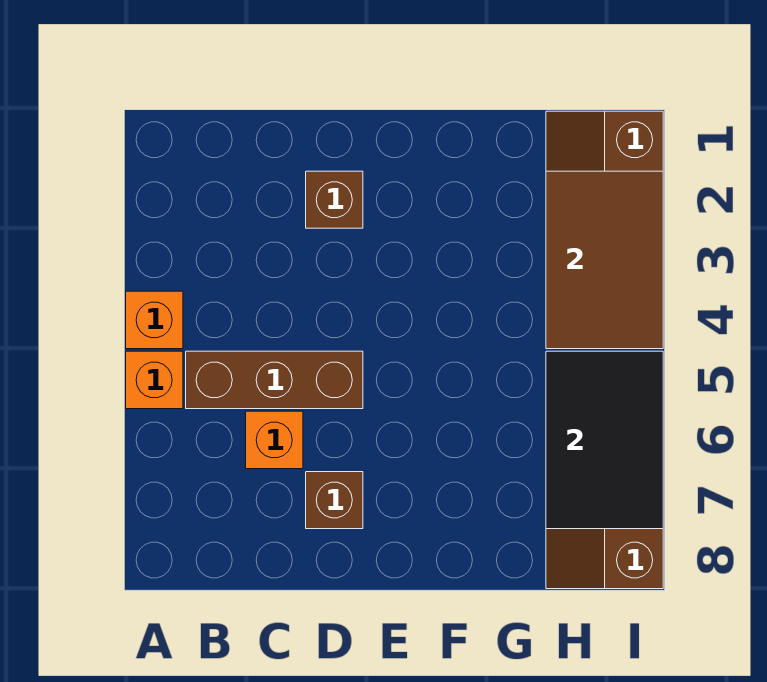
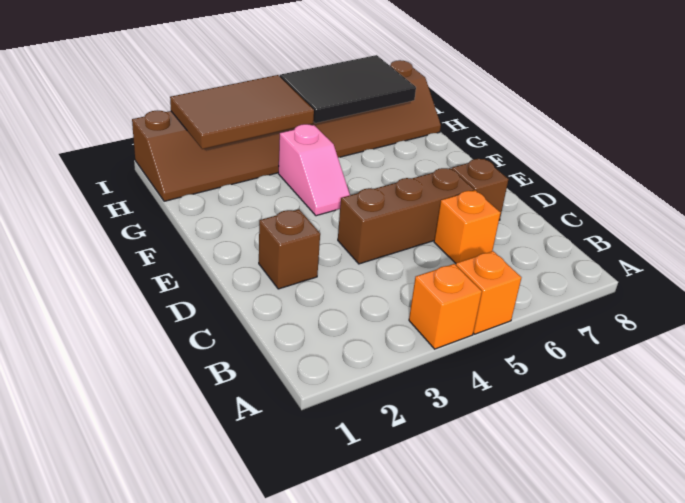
brown 1x3 brick [186,351,363,409] -> brown 1x3 brick turned to [338,168,474,264]
none -> pink 1x2 slope [278,124,350,216]

